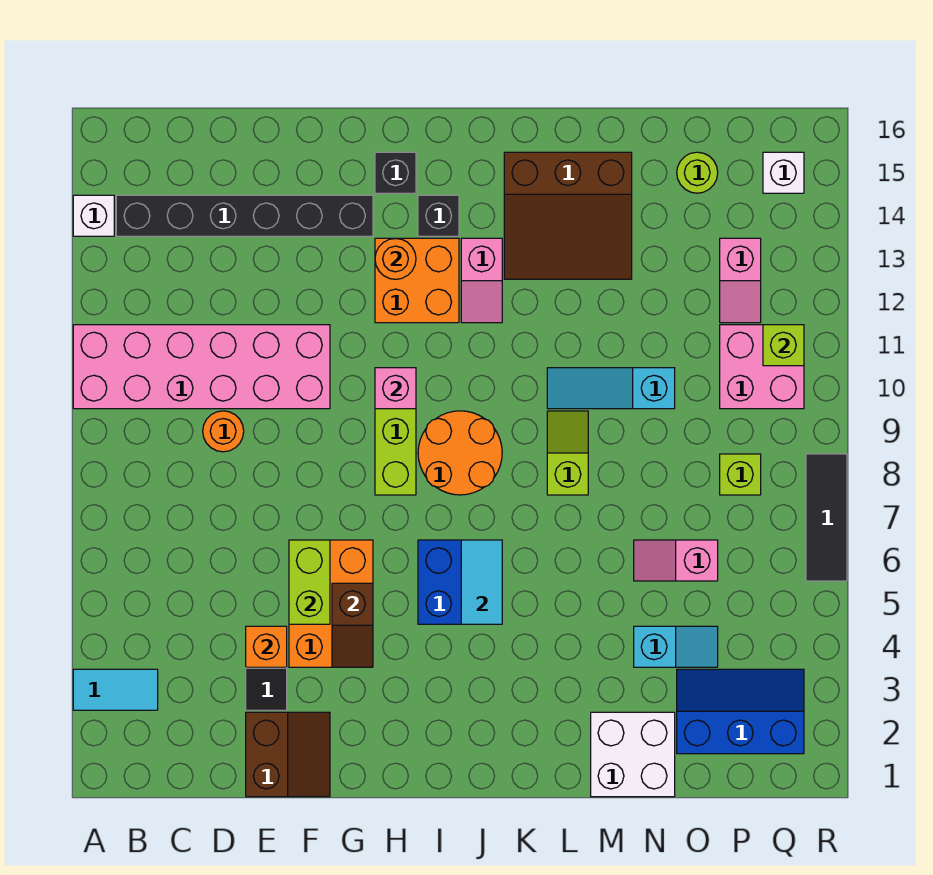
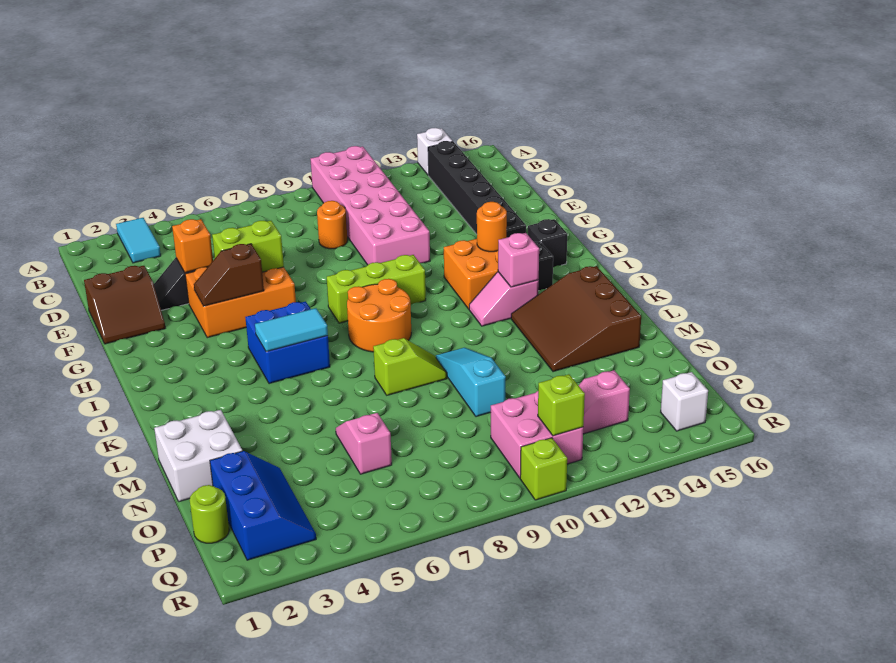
pink 1x1 brick [375,368,416,409] -> pink 1x1 brick moved to [498,233,539,287]
cyan 1x2 slope [634,626,718,667] -> none
lime 1x1 round brick [677,152,718,193] -> lime 1x1 round brick moved to [190,485,229,543]
lime 1x1 brick [720,454,761,495] -> lime 1x1 brick moved to [520,438,567,500]
black 1x3 tile [806,454,847,581] -> none

